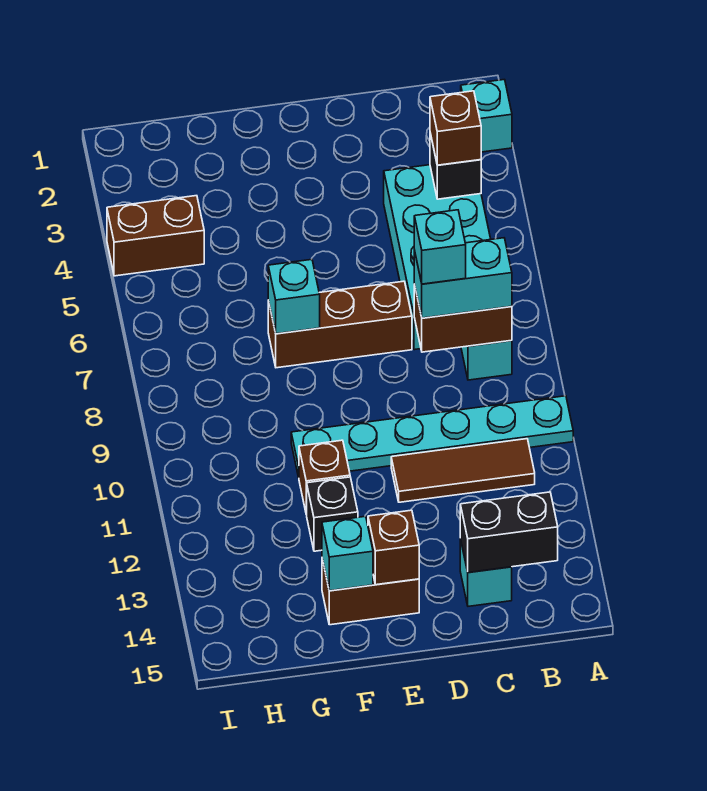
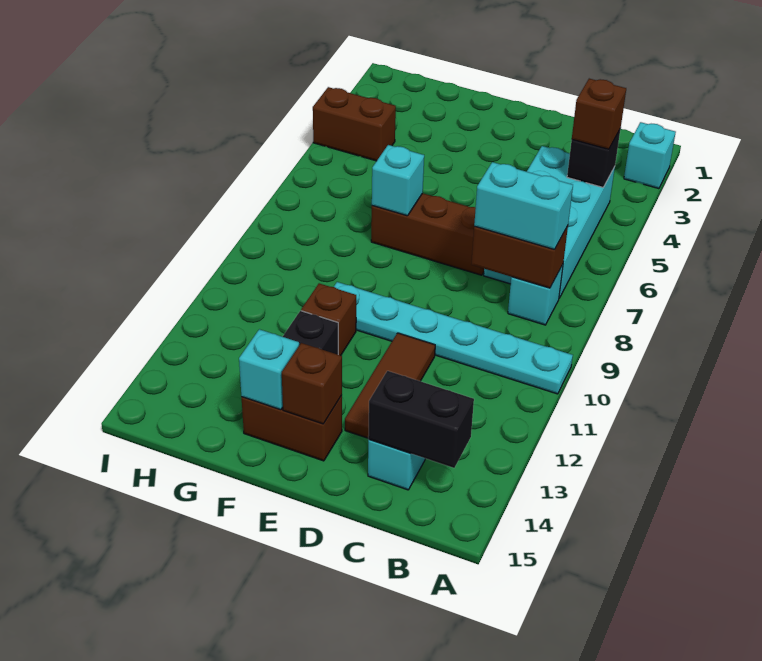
brown 1x3 tile [391,439,535,502] -> brown 1x3 tile turned to [345,333,435,438]
cyan 1x1 brick [414,210,466,284] -> none

